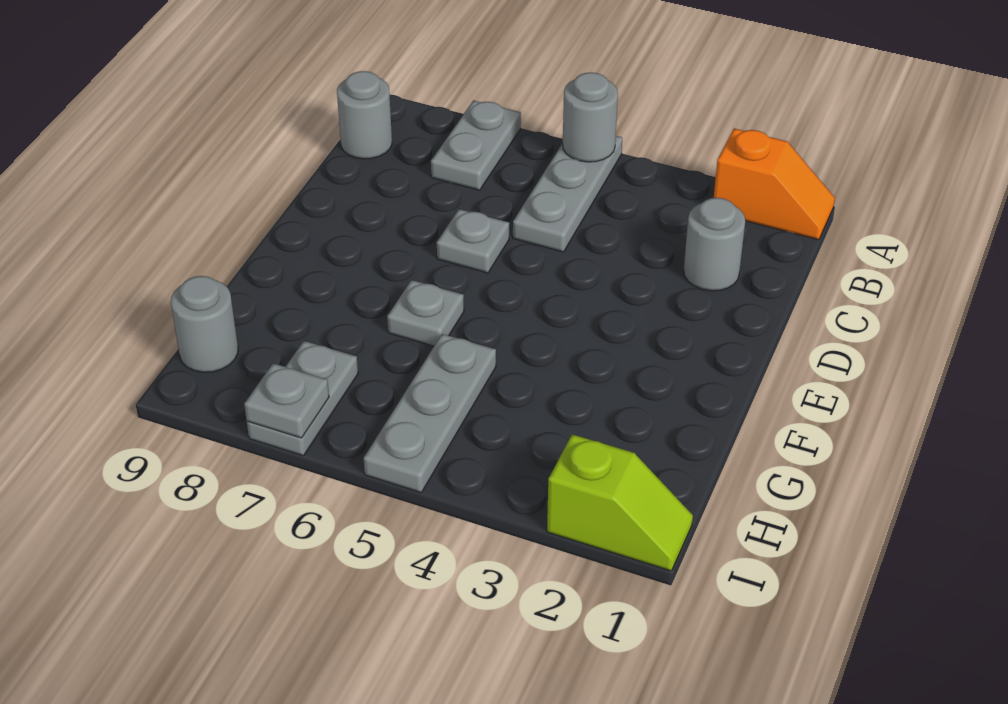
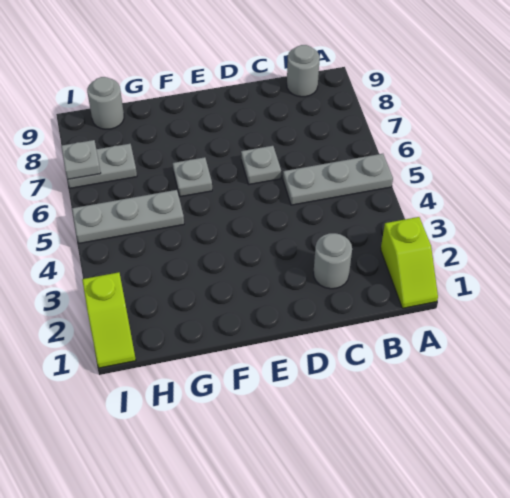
orange 1x2 slope [714,129,835,240] -> lime 1x2 slope [381,217,438,308]
grey 1x1 round brick [563,72,618,162] -> none
grey 1x2 plate [431,101,521,190] -> none

